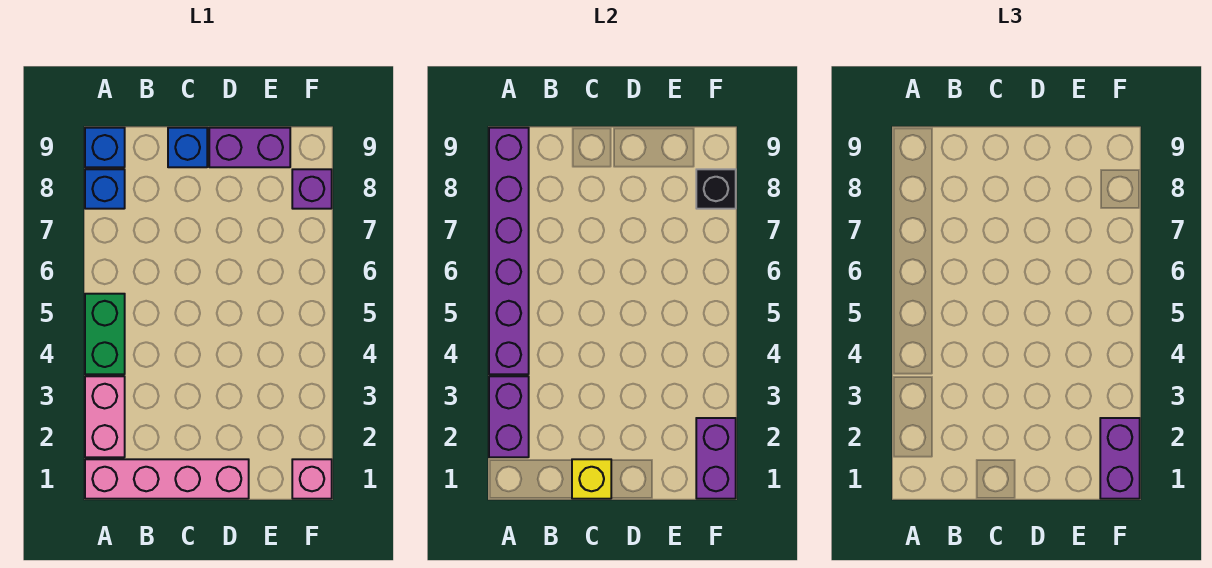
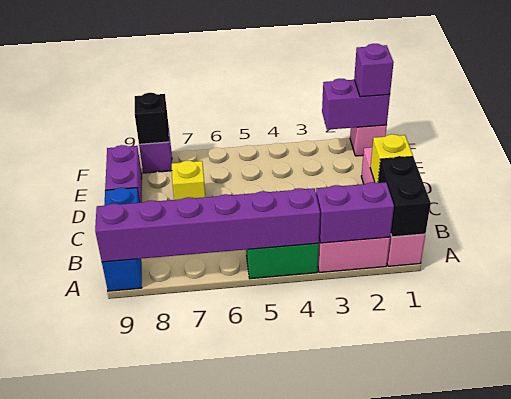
none -> black 1x2 brick [378,156,431,237]
blue 1x1 brick [85,169,125,209] -> none
none -> yellow 1x1 brick [172,161,205,200]
purple 1x2 brick [1100,418,1140,499] -> purple 1x1 brick [354,44,394,97]

